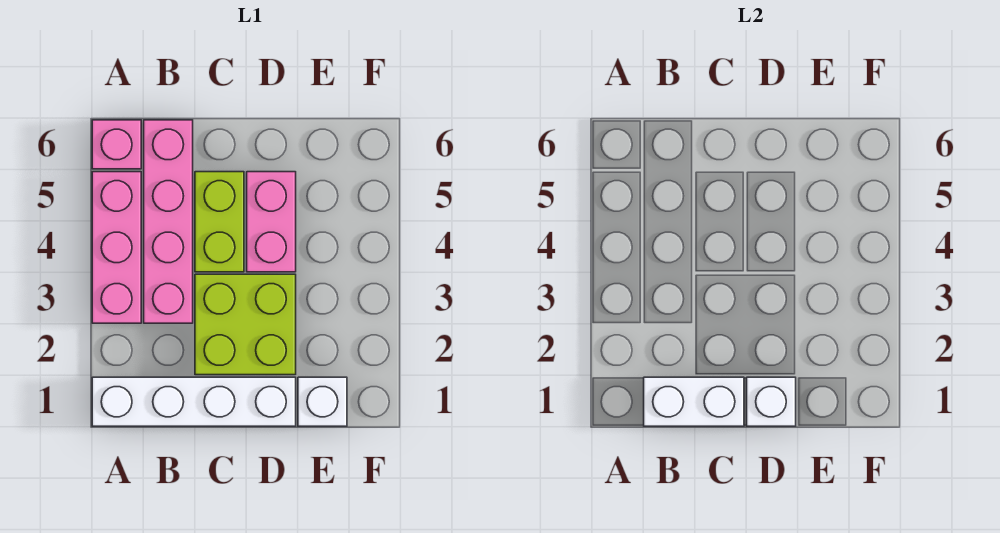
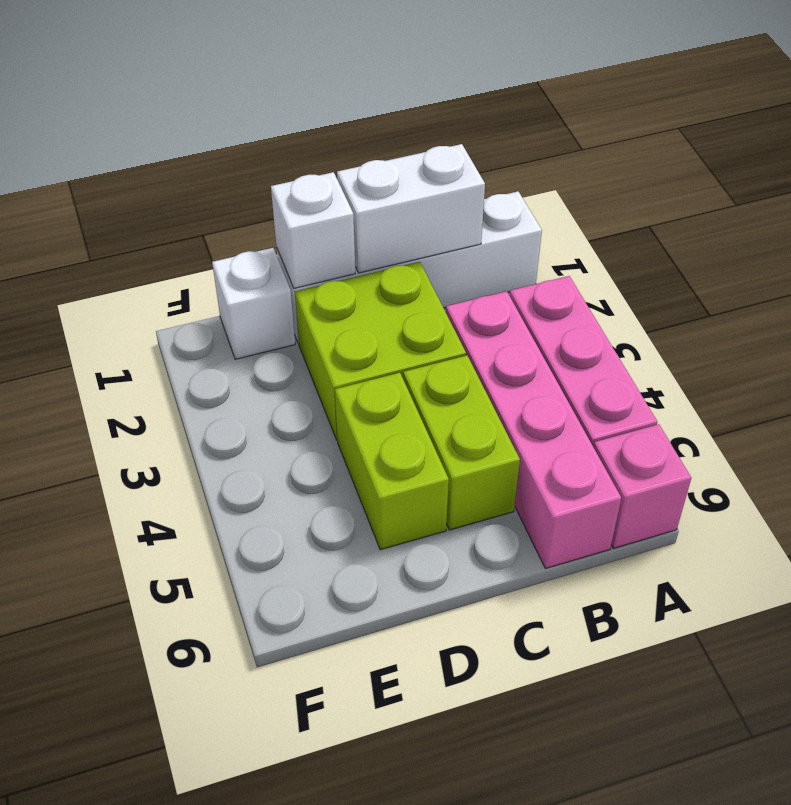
pink 1x2 brick [247,172,296,272] -> lime 1x2 brick [335,373,449,550]

